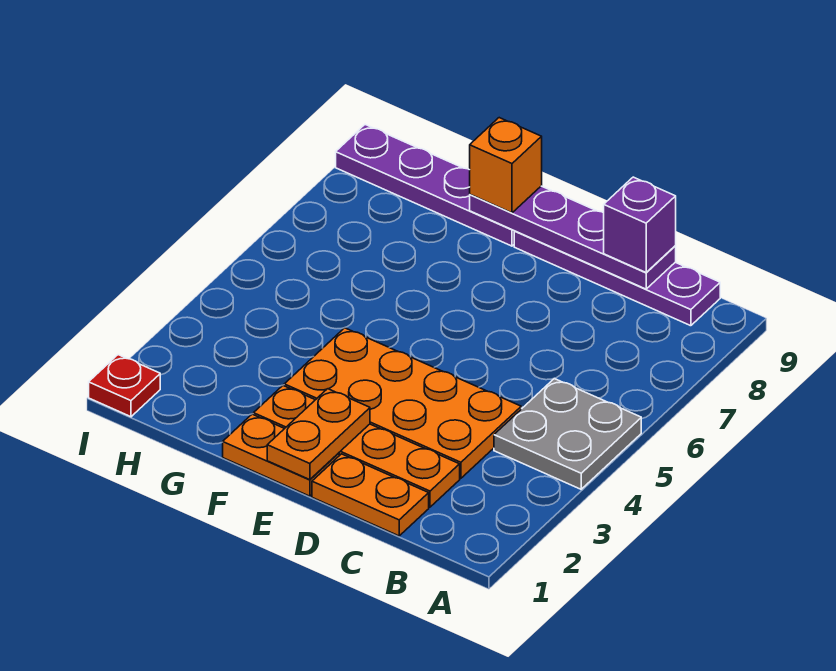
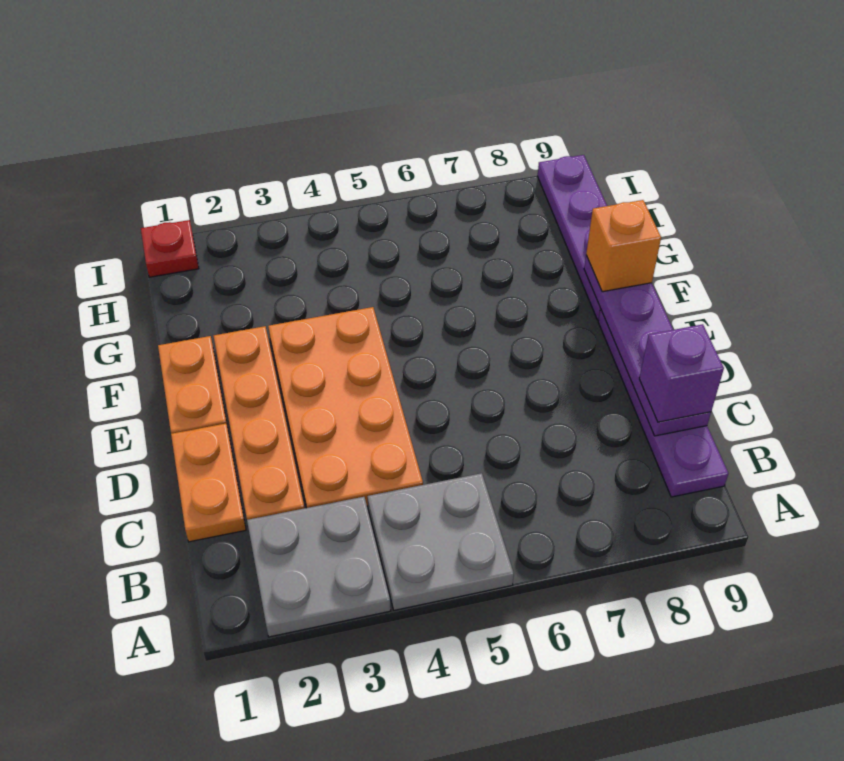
none -> grey 2x2 plate [247,497,391,637]
orange 1x2 plate [267,389,370,480] -> none

